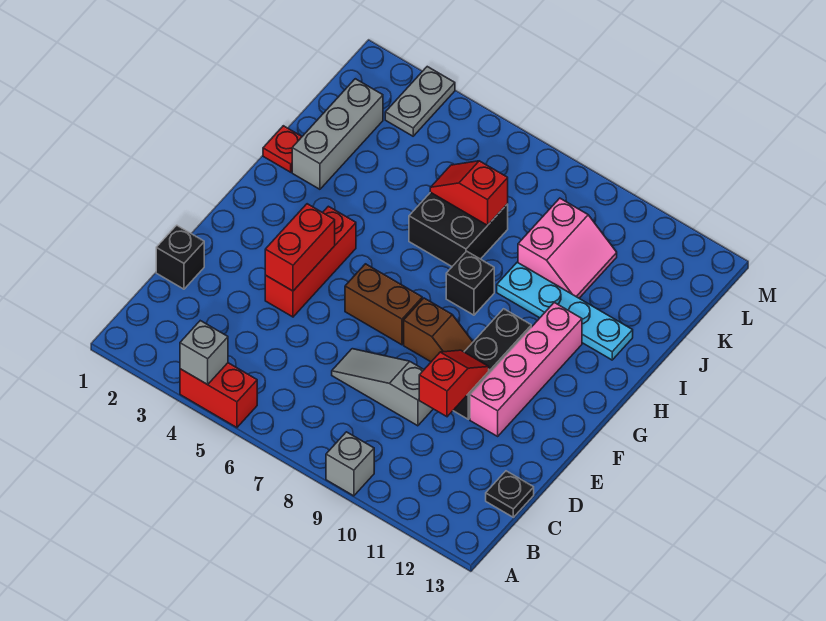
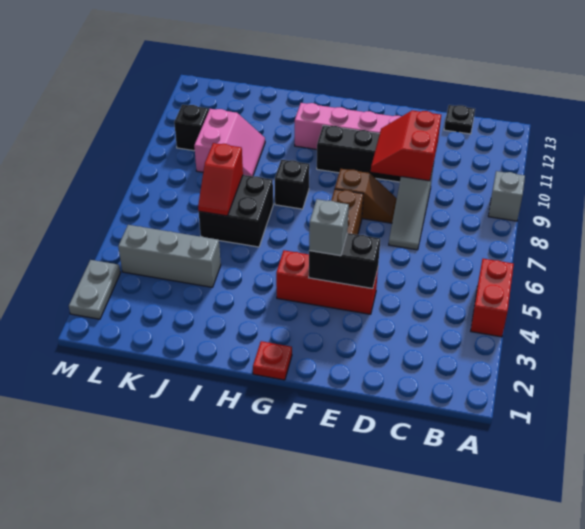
grey 1x1 brick [180,321,228,385] -> grey 1x1 brick moved to [309,199,349,256]
black 1x1 brick [156,225,204,289] -> black 1x1 brick moved to [174,105,209,151]
red 1x2 slope [419,350,489,417] -> red 2x2 slope [371,110,441,181]
red 1x2 brick [265,204,335,291] -> black 1x2 brick [309,233,380,289]
brown 1x2 slope [404,298,473,362] -> brown 1x2 slope turned to [335,169,397,223]
red 1x1 plate [263,126,302,172] -> red 1x1 plate moved to [253,341,292,380]
grey 1x3 brick [292,79,383,189] -> grey 1x3 brick moved to [118,225,221,287]
cyan 1x4 plate [497,262,633,360] -> none
pink 2x2 slope [518,198,617,298] -> pink 2x2 slope turned to [194,109,265,176]
grey 1x2 plate [385,67,455,136] -> grey 1x2 plate turned to [69,260,120,319]

